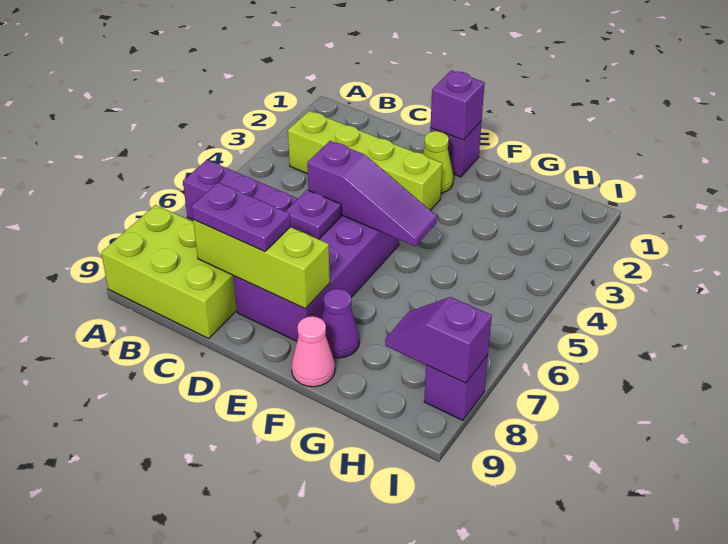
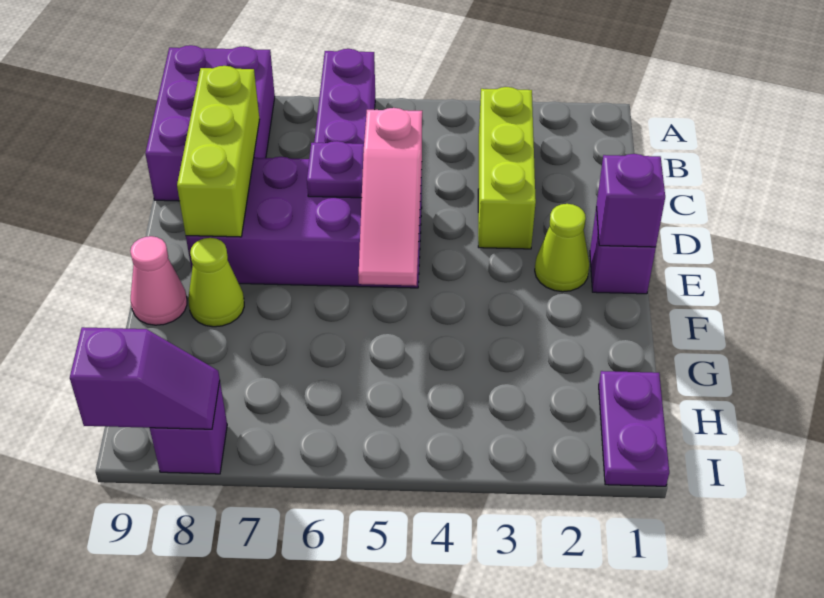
lime 2x3 brick [101,205,237,338] -> purple 2x3 brick [145,45,275,201]
lime 1x4 brick [288,111,442,210] -> lime 1x3 brick [478,87,536,249]
purple 1x2 plate [191,182,291,252] -> purple 1x2 plate moved to [599,371,669,486]
purple 1x3 slope [307,141,437,246] -> pink 1x3 slope [359,108,422,286]
purple 1x1 cone [322,289,359,358] -> lime 1x1 cone [188,238,244,327]
purple 1x2 slope [385,297,492,383] -> purple 1x2 slope turned to [70,327,220,429]

